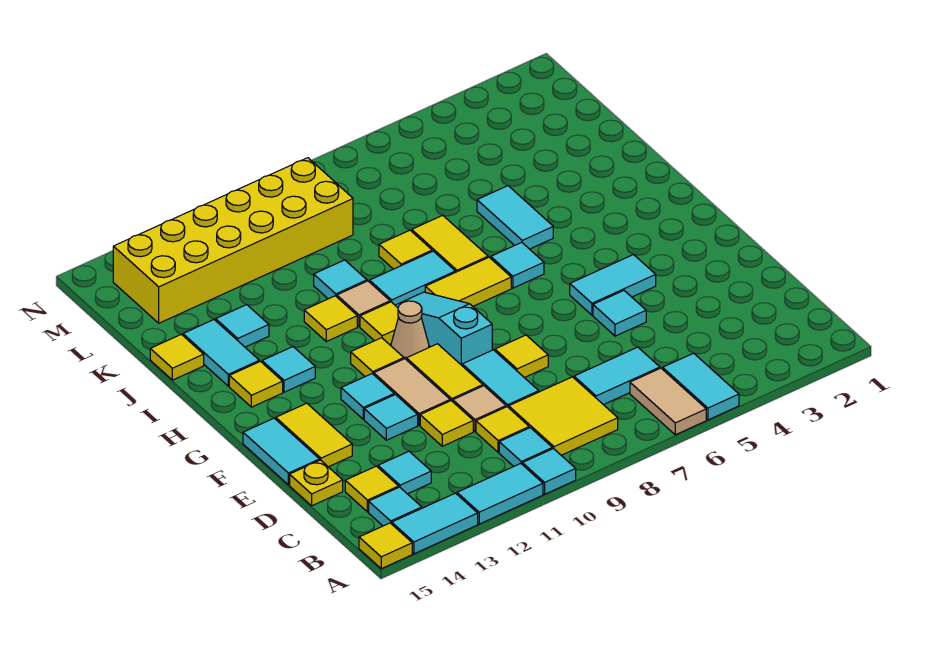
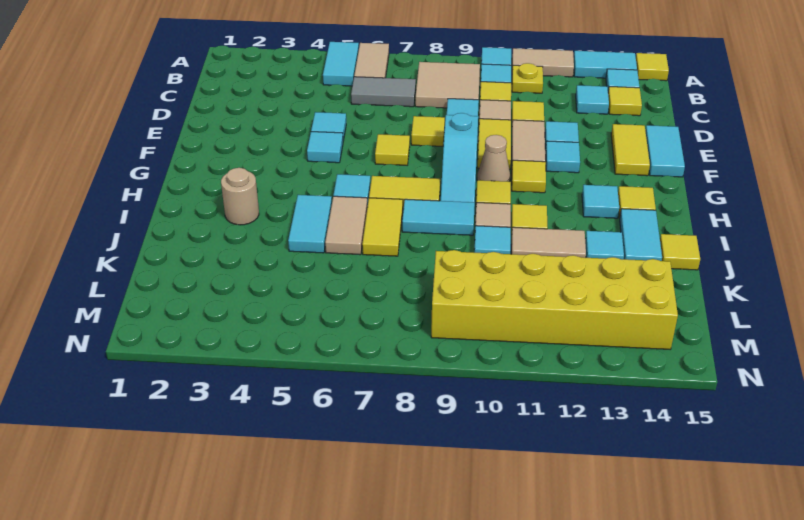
cyan 1x2 tile [457,464,543,524] -> tan 1x2 tile [512,48,574,77]
yellow 2x2 tile [509,377,618,455] -> tan 2x2 tile [415,62,480,108]
cyan 1x2 tile [574,347,660,405] -> grey 1x2 tile [351,77,416,107]
yellow 1x1 plate [290,460,343,506] -> yellow 1x1 plate moved to [512,63,543,93]
cyan 1x2 tile [570,254,656,315] -> cyan 1x1 tile [307,132,343,163]
none -> tan 1x1 round brick [221,168,259,225]
none -> tan 1x2 tile [325,196,367,255]
yellow 1x1 tile [379,230,432,269] -> yellow 1x1 tile moved to [375,134,410,165]
none -> tan 1x2 tile [511,227,586,258]

